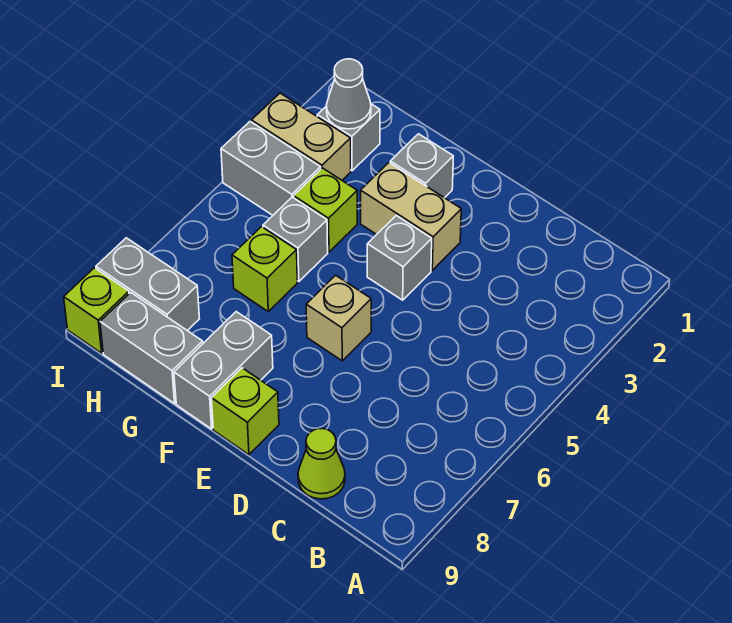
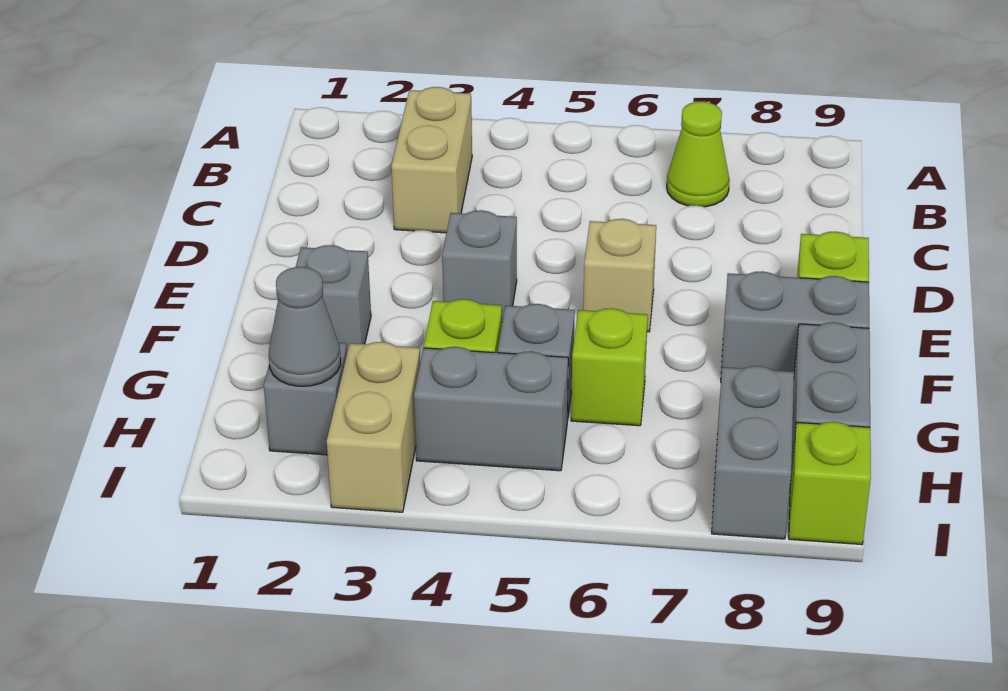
lime 1x1 cone [298,429,345,499] -> lime 1x1 cone moved to [667,102,730,207]
tan 1x2 brick [361,163,461,270] -> tan 1x2 brick moved to [391,87,472,233]
grey 1x2 brick [221,122,321,215] -> grey 1x2 brick turned to [414,347,568,471]

